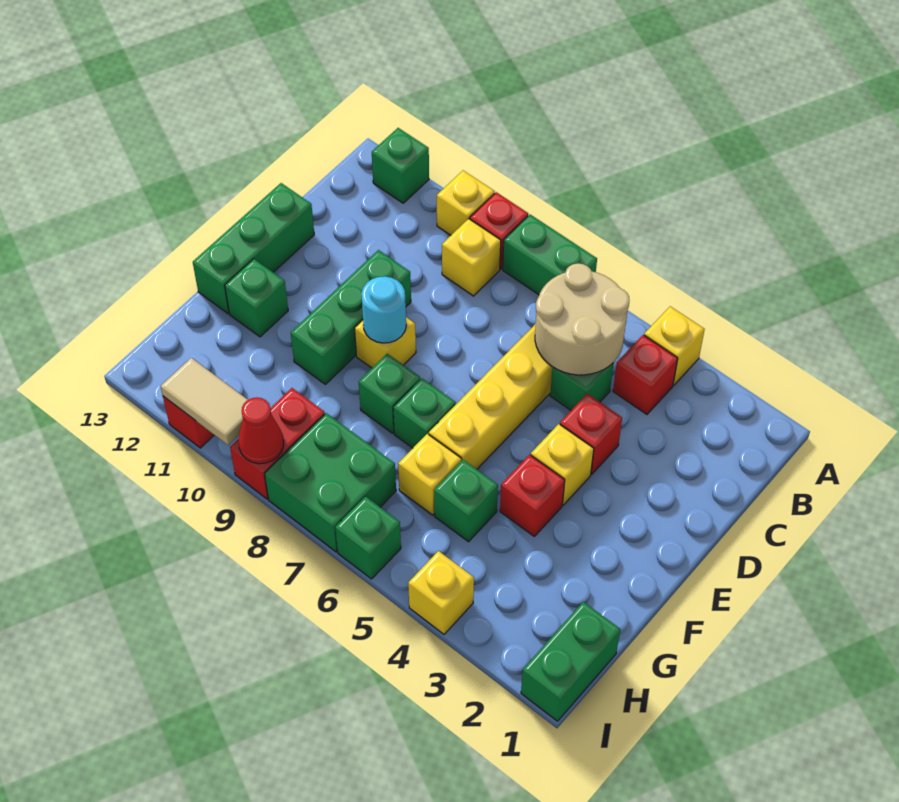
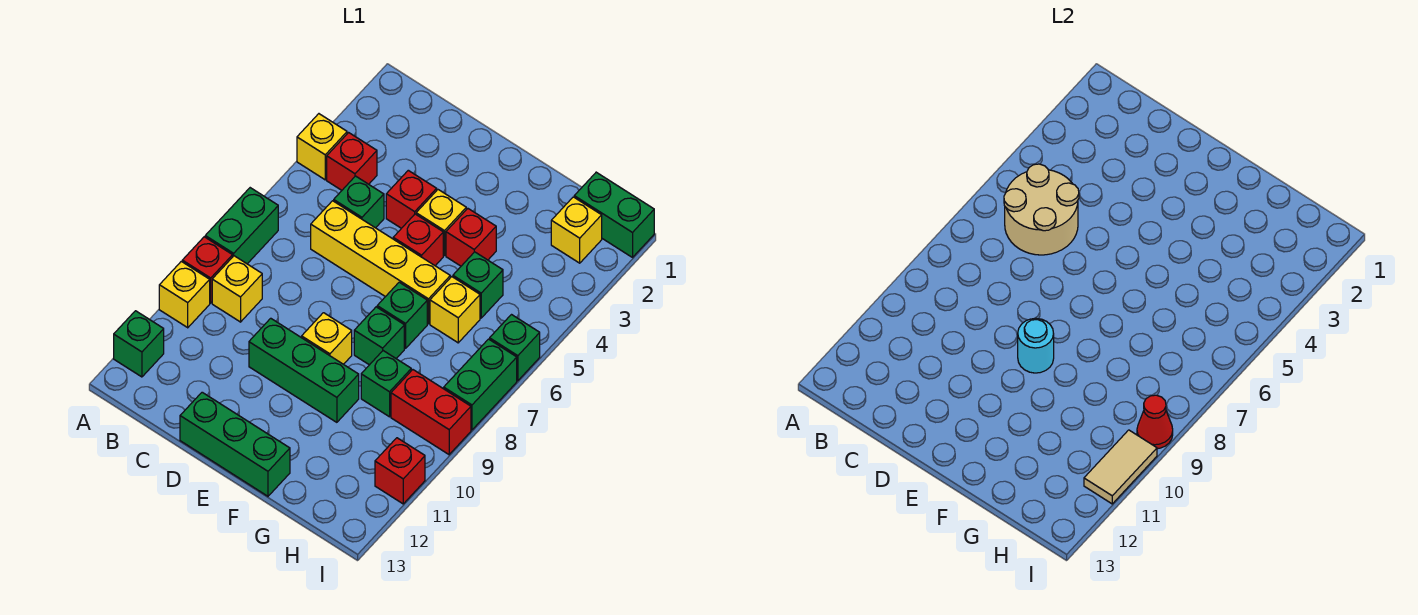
none -> red 1x1 brick [393,214,443,266]
green 1x1 brick [225,259,288,337] -> green 1x1 brick moved to [361,351,411,417]
green 2x2 brick [265,413,396,552] -> green 1x2 brick [444,339,517,430]
yellow 1x1 brick [408,551,474,634] -> yellow 1x1 brick moved to [551,197,602,263]

